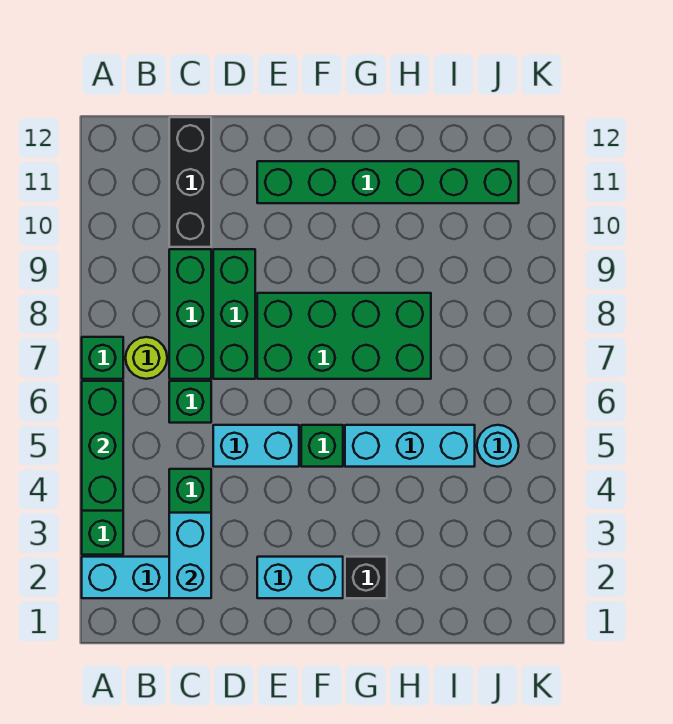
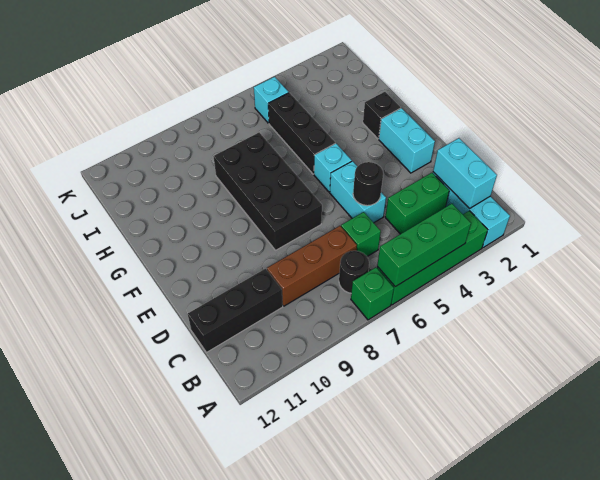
lime 1x1 round brick [126,337,167,379] -> black 1x1 round brick [339,251,369,293]
cyan 1x2 brick [169,513,211,598] -> cyan 1x2 brick turned to [433,138,497,209]
green 1x3 brick [169,249,211,379] -> brown 1x3 brick [267,226,357,306]
none -> black 1x1 round brick [353,162,383,206]
green 1x3 brick [213,249,255,379] -> none
green 2x4 brick [257,293,431,379] -> black 2x4 brick [213,133,322,250]
green 1x6 brick [257,161,519,203] -> none
green 1x1 brick [301,425,343,467] -> cyan 1x1 brick [314,143,352,192]
cyan 1x3 brick [345,425,475,467] -> black 1x3 brick [268,93,335,174]
cyan 1x1 round brick [477,425,519,467] -> cyan 1x1 brick [254,77,289,123]

